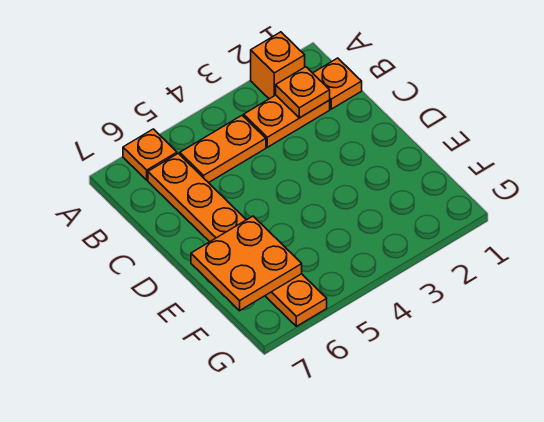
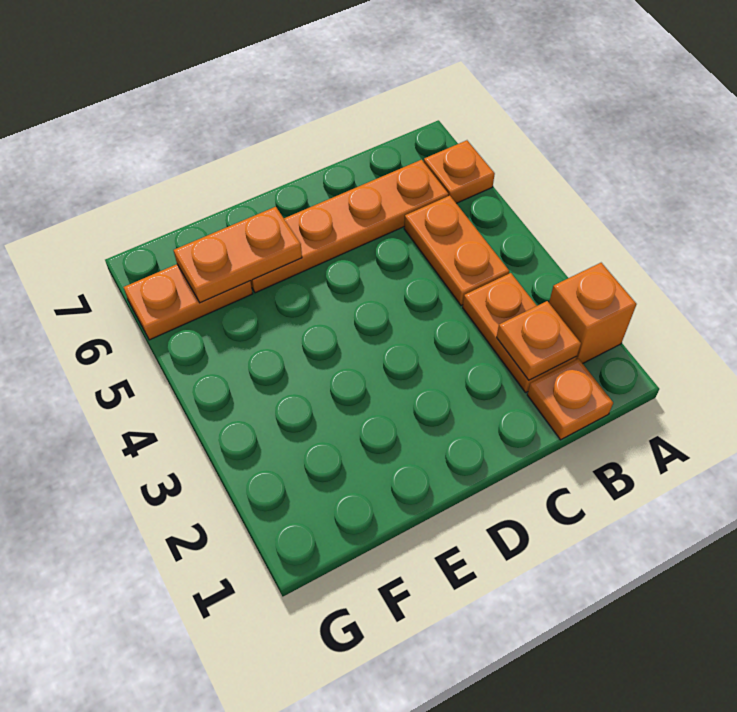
orange 2x2 plate [191,216,302,311] -> orange 1x2 plate [174,207,302,303]

